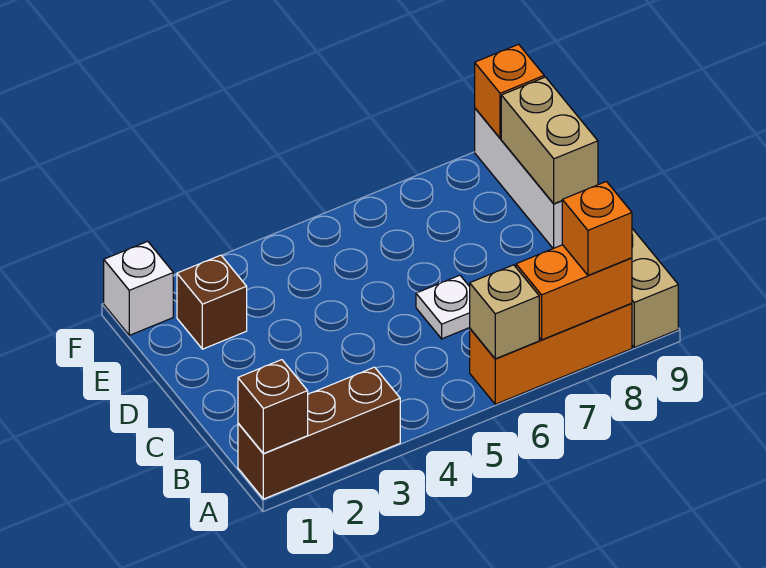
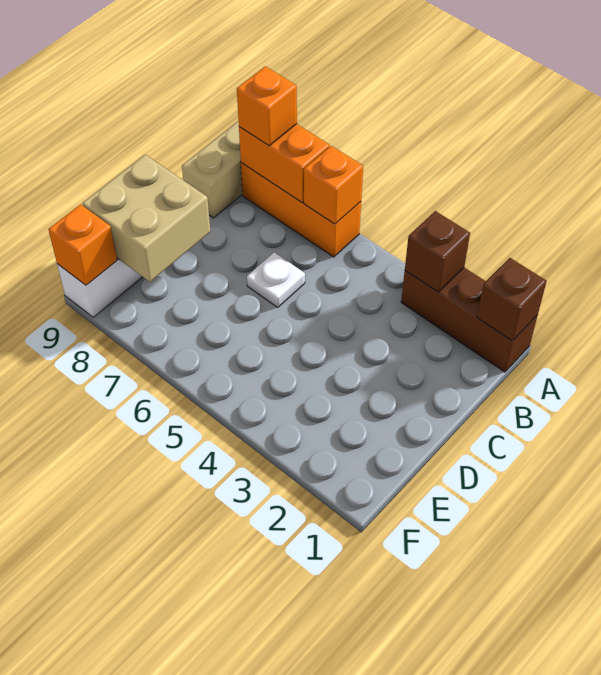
tan 1x1 brick [470,265,539,359] -> orange 1x1 brick [304,146,363,224]
tan 1x2 brick [501,77,598,204] -> tan 2x2 brick [82,155,211,282]
brown 1x1 brick [177,255,247,349] -> brown 1x1 brick moved to [405,211,470,292]
white 1x1 brick [104,241,173,335] -> none

